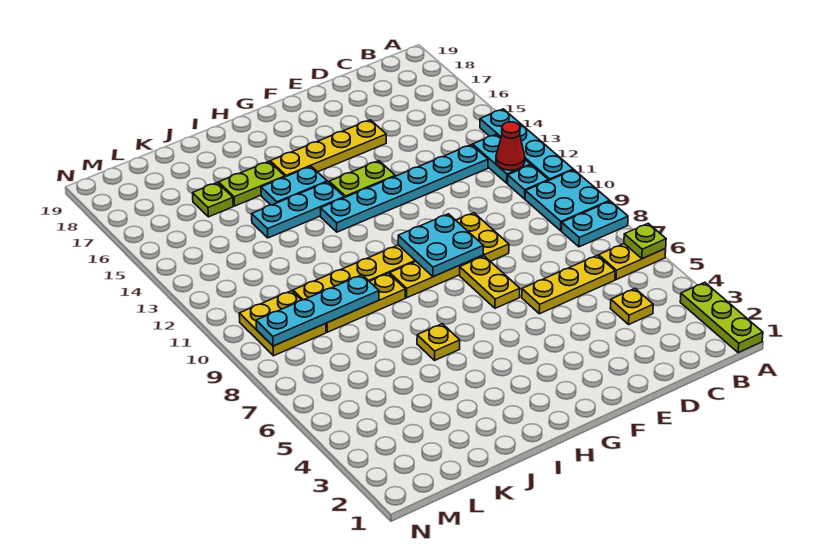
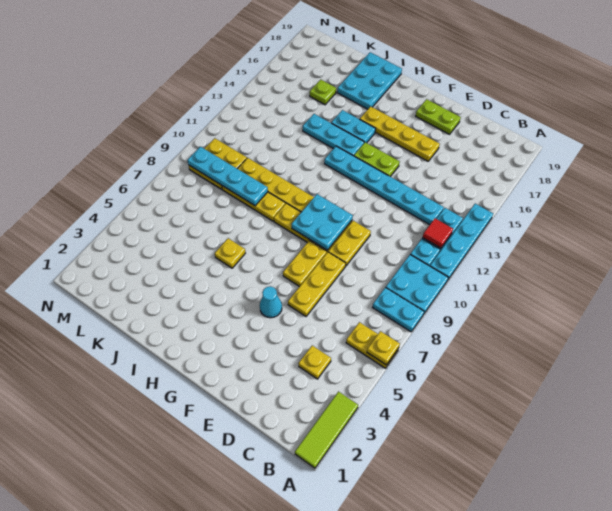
lime 1x3 plate [680,282,763,353] -> lime 1x3 tile [295,392,358,468]
lime 1x1 plate [624,224,666,259] -> yellow 1x1 plate [367,331,400,365]
red 1x1 cone [496,122,525,170] -> red 1x1 tile [423,218,453,248]
yellow 1x3 plate [522,255,615,314] -> yellow 1x3 plate turned to [288,252,346,316]
none -> cyan 1x1 cone [260,286,282,318]
lime 1x2 plate [219,161,285,206] -> lime 1x2 plate moved to [416,99,461,134]
none -> cyan 2x3 plate [337,52,402,109]

